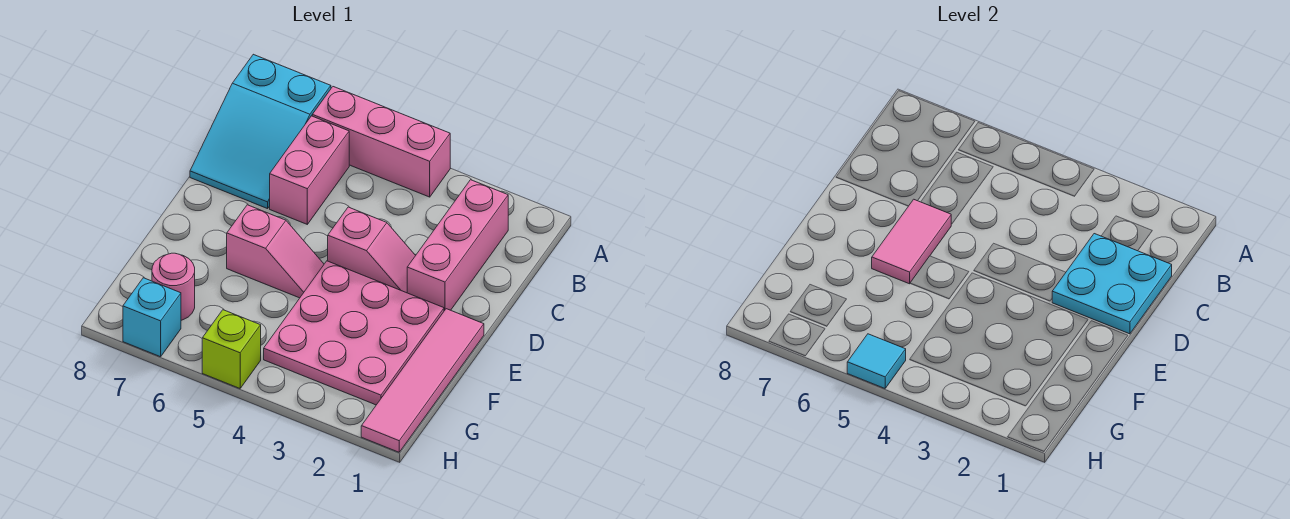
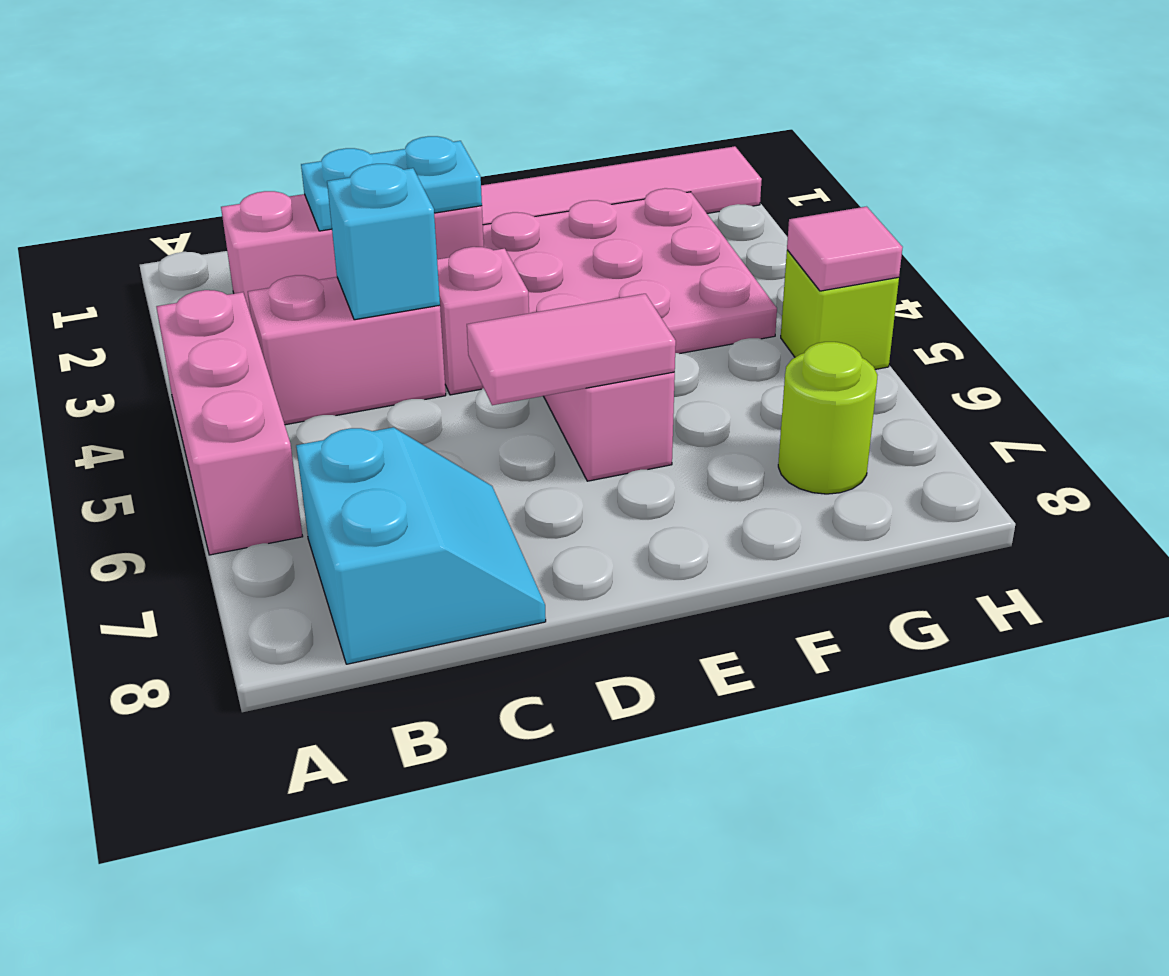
cyan 2x3 slope [190,54,331,209] -> cyan 2x2 slope [296,427,546,664]
pink 1x2 brick [270,116,349,224] -> pink 1x2 brick moved to [248,275,446,425]
cyan 2x2 plate [1052,234,1172,334] -> cyan 1x2 plate [301,136,482,231]
pink 1x1 round brick [152,253,195,320] -> lime 1x1 round brick [778,342,878,494]
cyan 1x1 tile [847,334,906,388] -> pink 1x1 tile [787,207,903,291]
cyan 1x1 brick [123,278,181,357] -> cyan 1x1 brick moved to [327,164,440,320]

